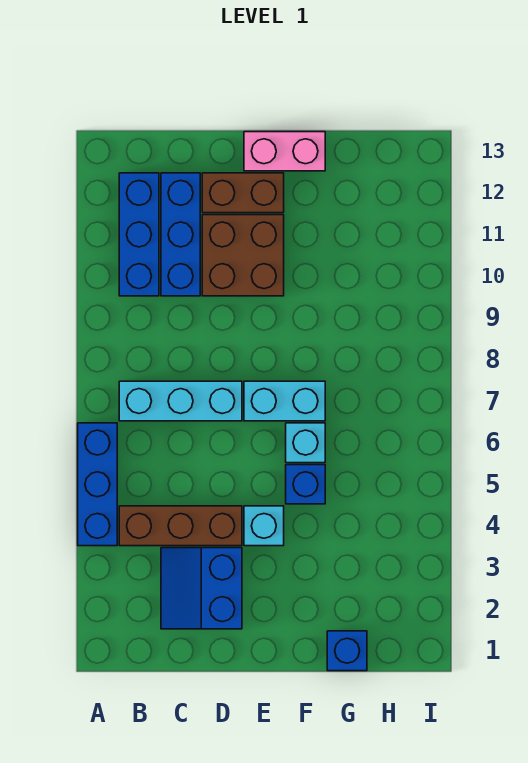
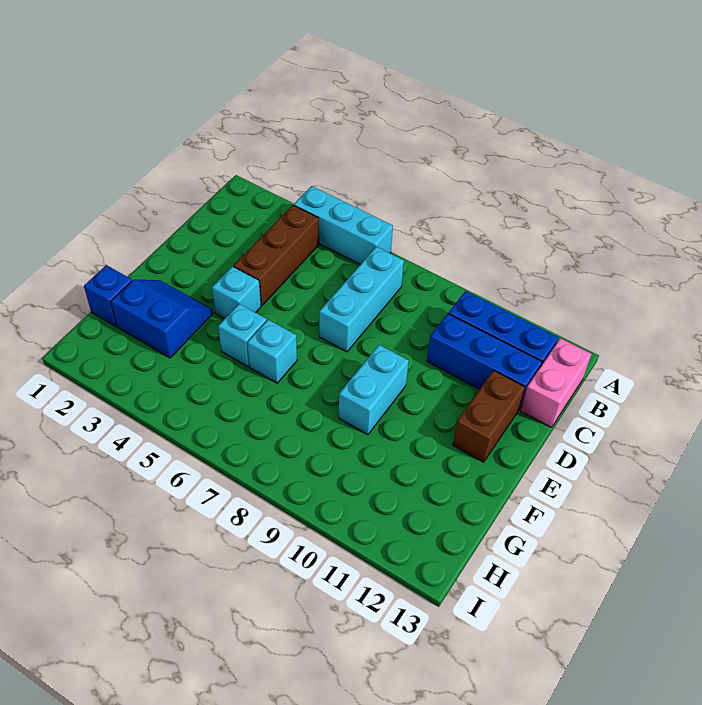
blue 1x3 brick [78,423,117,546] -> cyan 1x3 brick [294,186,393,265]
blue 2x2 slope [161,548,242,629] -> blue 2x2 slope moved to [111,279,213,358]
brown 2x2 brick [202,215,284,296] -> none
cyan 1x2 brick [244,381,325,421] -> cyan 1x2 brick moved to [339,345,409,435]
pink 1x2 brick [244,132,325,171] -> pink 1x2 brick moved to [521,338,591,427]
blue 1x1 brick [286,465,325,504] -> cyan 1x1 brick [218,304,267,367]

